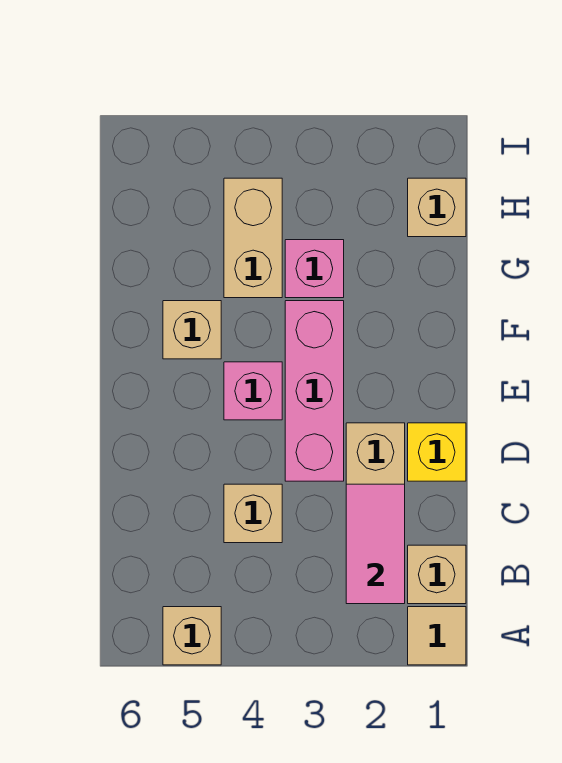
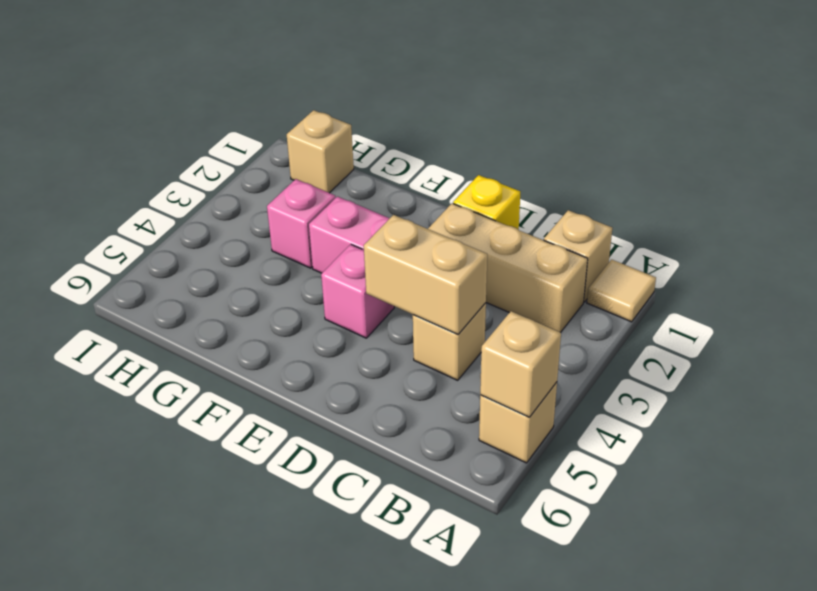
pink 1x2 tile [346,484,405,604] -> none
tan 1x1 brick [163,301,221,359] -> tan 1x1 brick moved to [480,311,561,417]
tan 1x2 brick [224,178,282,298] -> tan 1x2 brick moved to [364,215,487,334]

